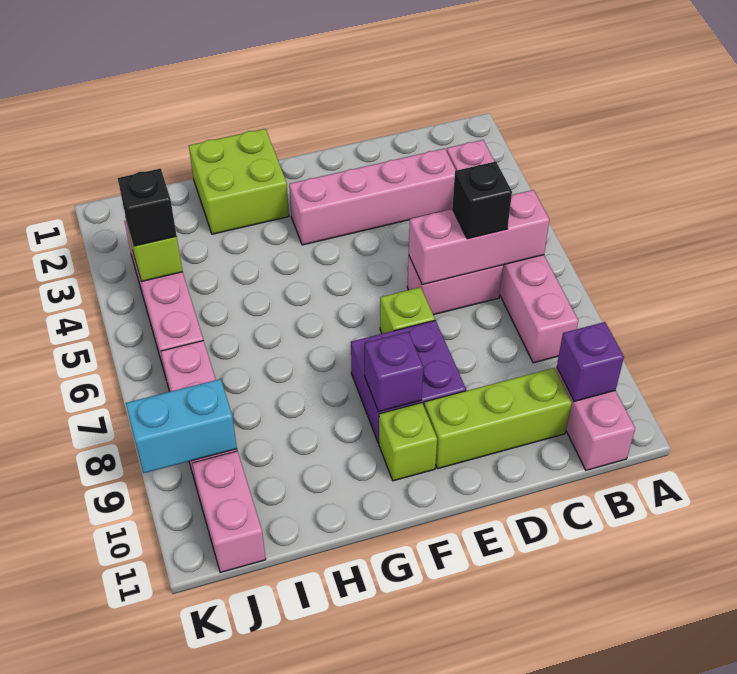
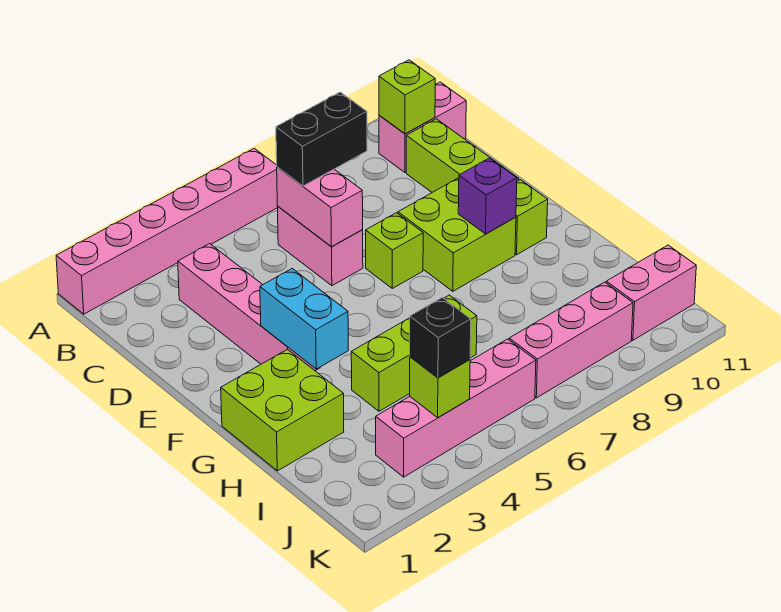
pink 1x6 brick [447,140,578,363] -> pink 1x6 brick moved to [56,148,278,314]
pink 1x3 brick [409,190,550,285] -> pink 1x2 brick [277,167,363,247]
purple 1x1 brick [557,322,624,401] -> lime 1x1 brick [379,60,435,134]
black 1x1 brick [452,161,512,239] -> black 1x2 brick [276,92,367,186]
purple 2x2 brick [351,320,466,443] -> lime 2x2 brick [398,178,516,291]
none -> lime 1x3 brick [351,295,477,411]
cyan 1x2 brick [126,379,237,473] -> cyan 1x2 brick moved to [260,269,348,369]

